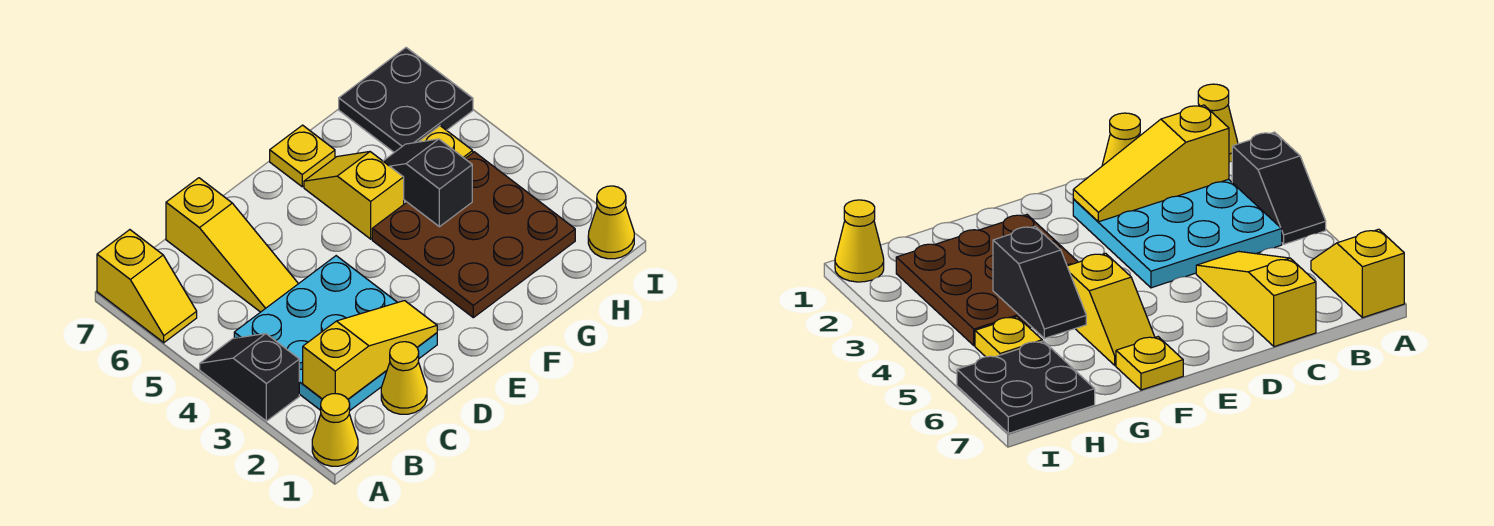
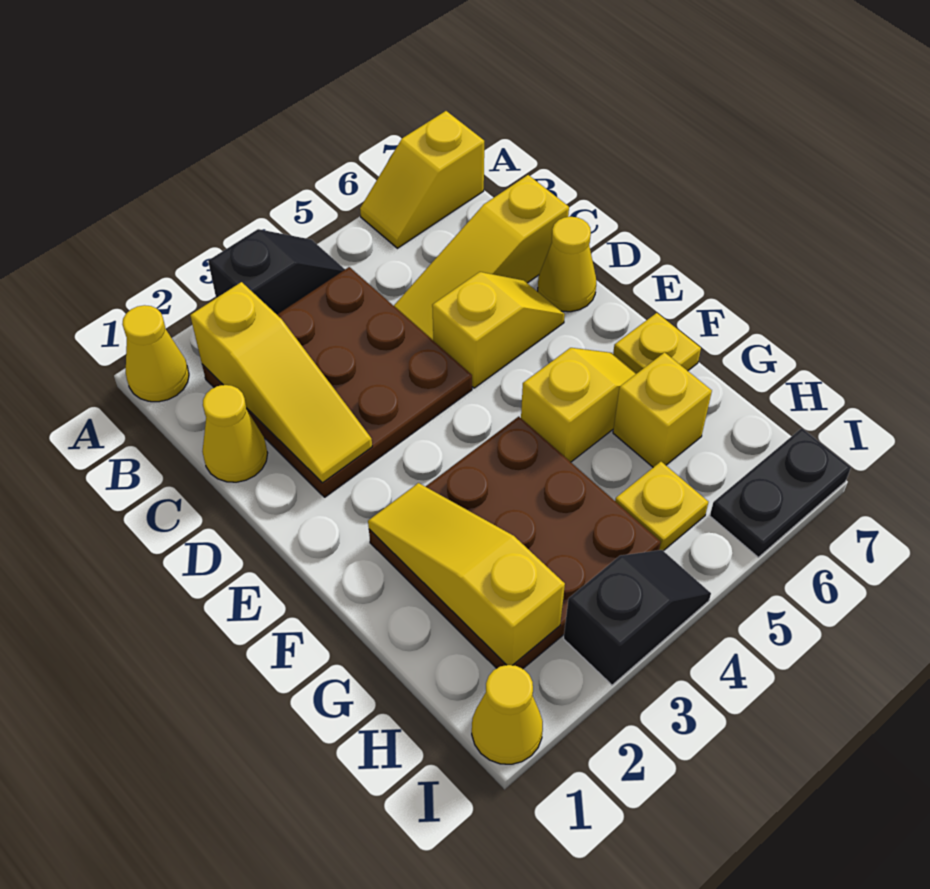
cyan 3x3 plate [234,256,437,410] -> brown 3x3 plate [202,267,472,497]
none -> yellow 1x2 slope [432,272,565,388]
none -> yellow 1x1 cone [538,217,596,312]
none -> yellow 1x3 slope [368,483,565,665]
black 1x2 slope [383,139,472,227] -> black 1x2 slope moved to [564,550,711,685]
none -> yellow 1x1 brick [613,352,712,467]
black 2x2 plate [339,48,473,152] -> black 1x2 plate [710,428,851,557]

